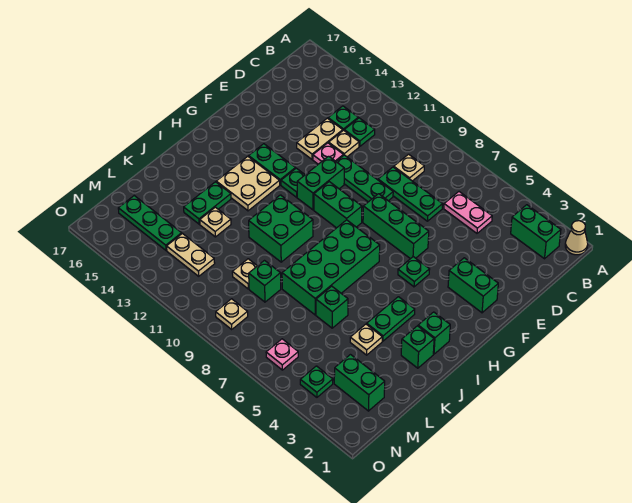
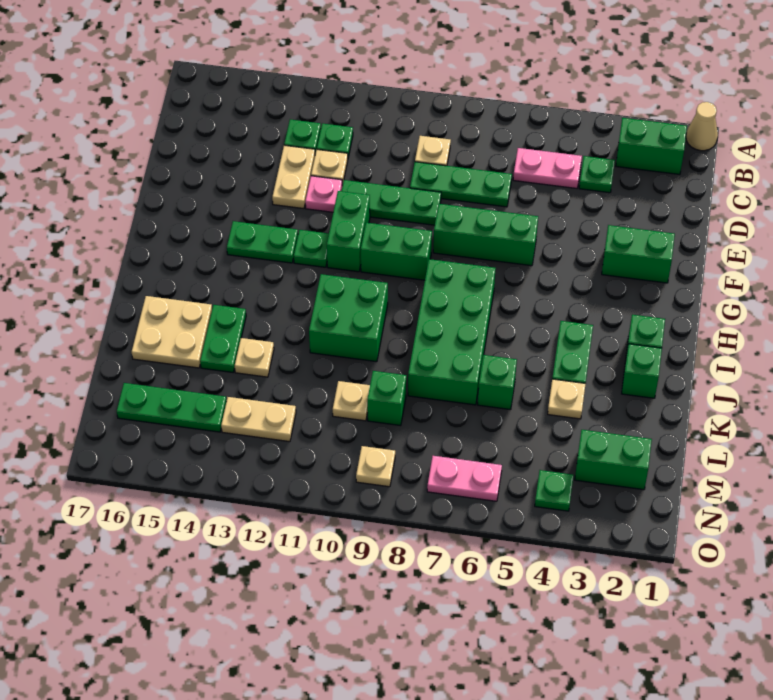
green 1x1 plate [398,257,430,287] -> green 1x1 plate moved to [579,156,615,193]
tan 2x2 plate [216,156,280,211] -> tan 2x2 plate moved to [132,296,212,368]
pink 1x1 plate [266,339,298,370] -> pink 1x2 plate [427,456,502,501]

